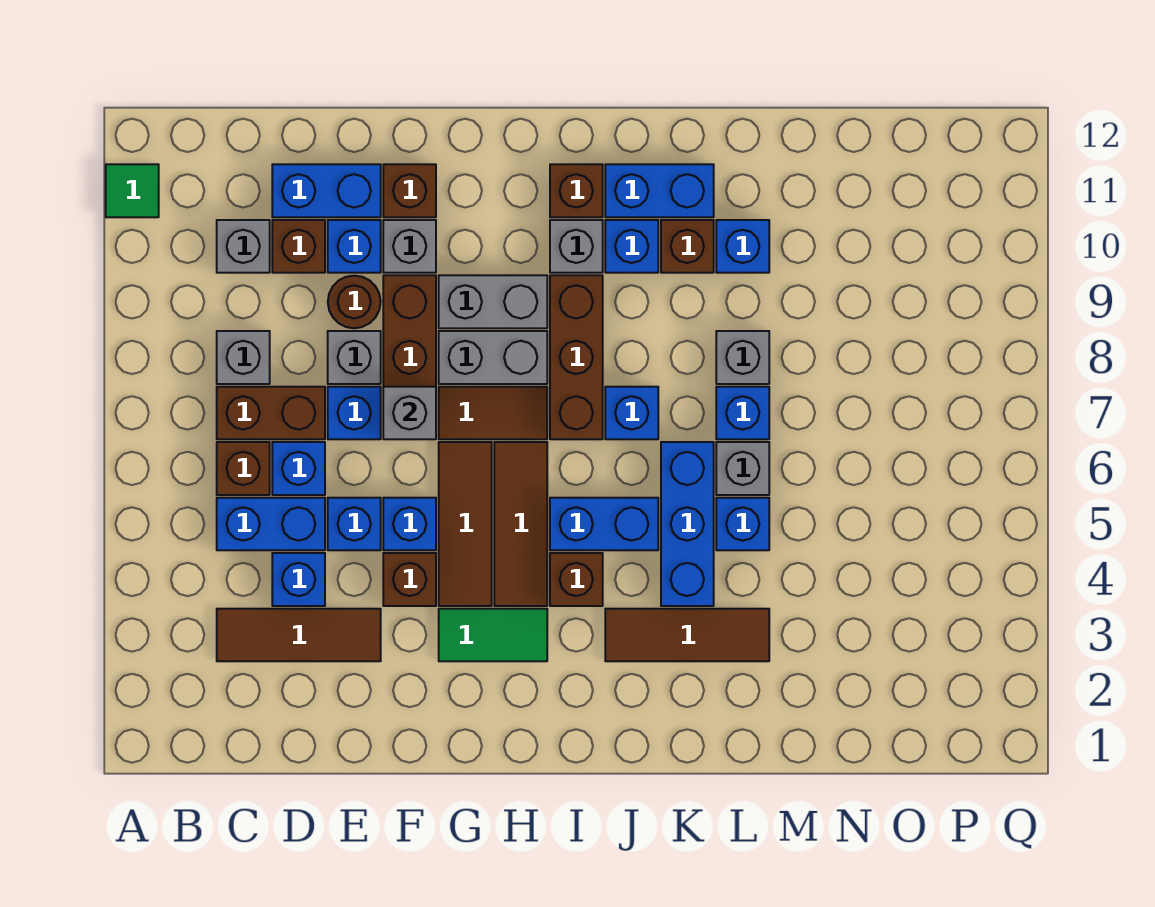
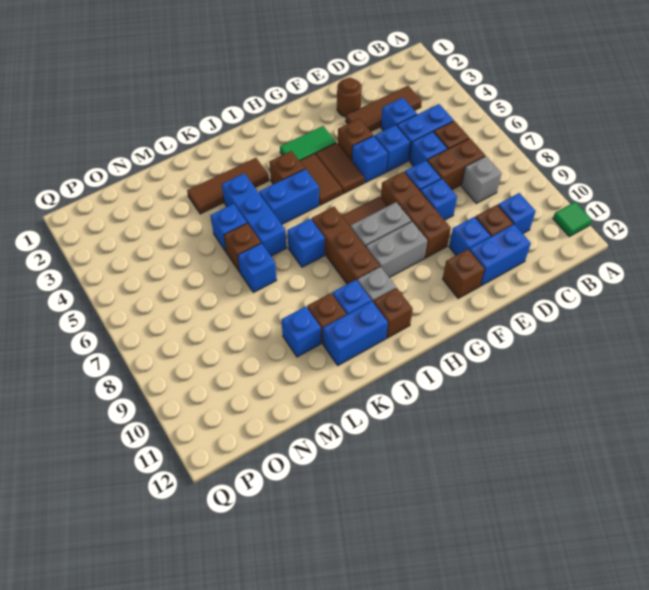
grey 1x1 brick [217,220,270,273] -> blue 1x1 brick [498,193,536,233]
grey 1x1 brick [328,331,381,384] -> blue 1x1 brick [420,179,457,220]
brown 1x1 round brick [328,276,381,328] -> brown 1x1 round brick moved to [337,78,362,117]
grey 1x1 brick [383,387,436,439] -> none
grey 1x1 brick [383,220,436,273] -> none
brown 1x3 tile [439,442,492,606] -> brown 1x2 tile [316,143,364,194]
brown 1x3 tile [494,442,547,606] -> brown 1x2 tile [300,154,342,205]
grey 1x1 brick [716,442,769,495] -> brown 1x1 brick [224,223,261,272]
grey 1x1 brick [716,331,769,384] -> none

